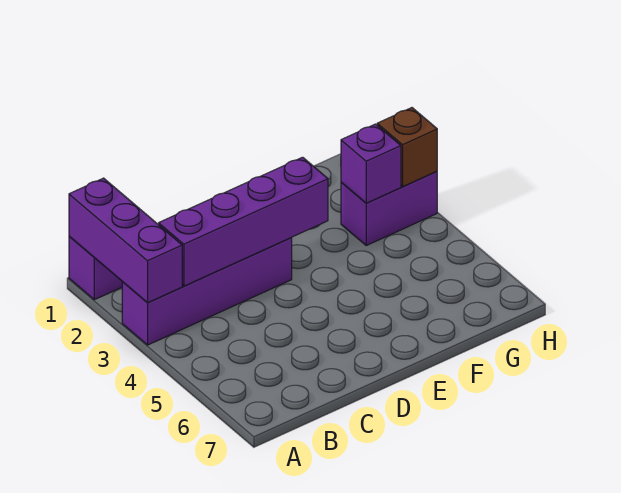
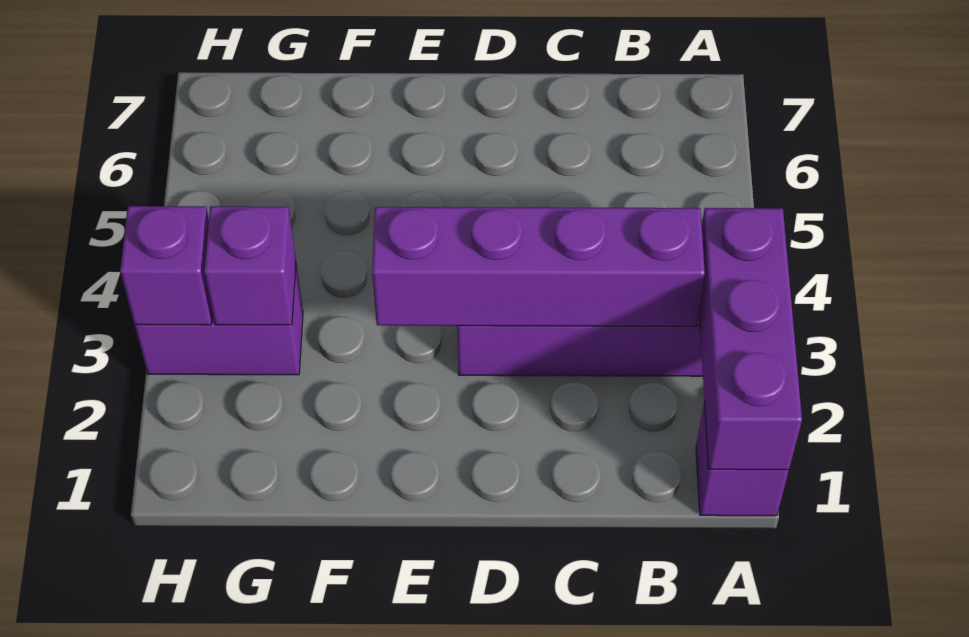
brown 1x1 brick [377,108,437,187] -> purple 1x1 brick [120,206,212,325]

